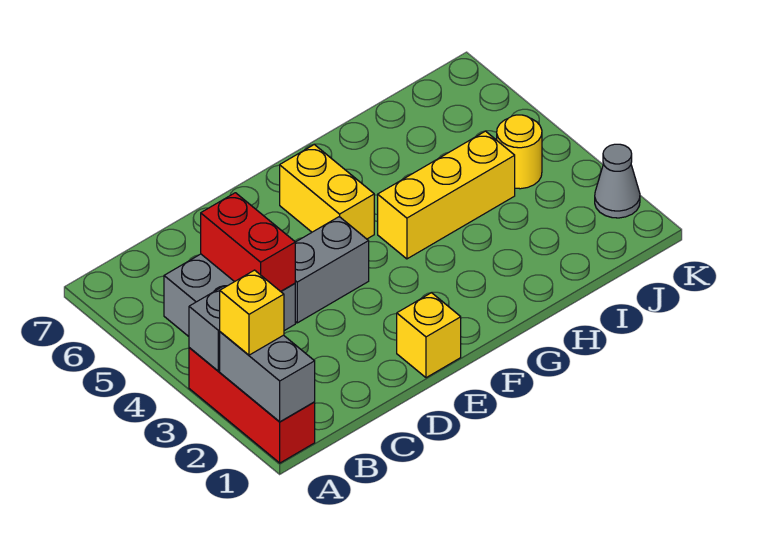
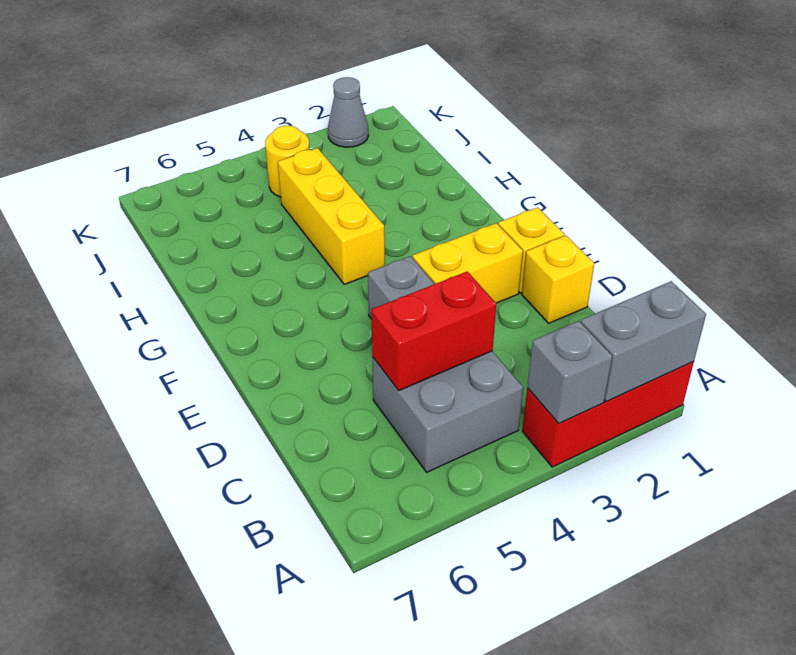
yellow 1x1 brick [220,270,284,355] -> yellow 1x1 brick moved to [522,236,594,323]
yellow 1x2 brick [280,144,374,239] -> yellow 1x2 brick moved to [413,223,523,303]

